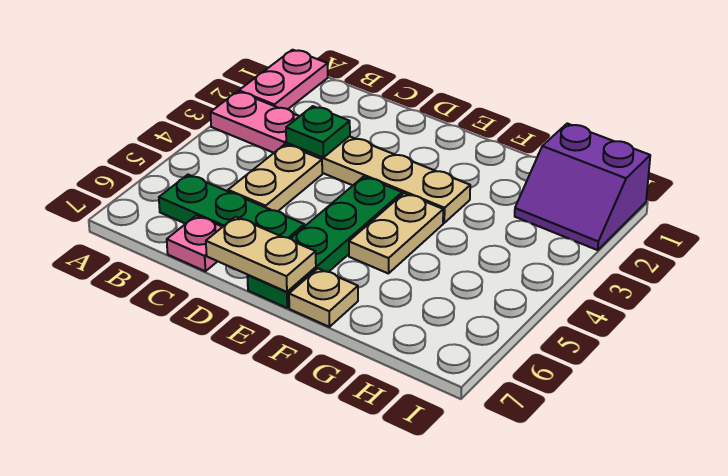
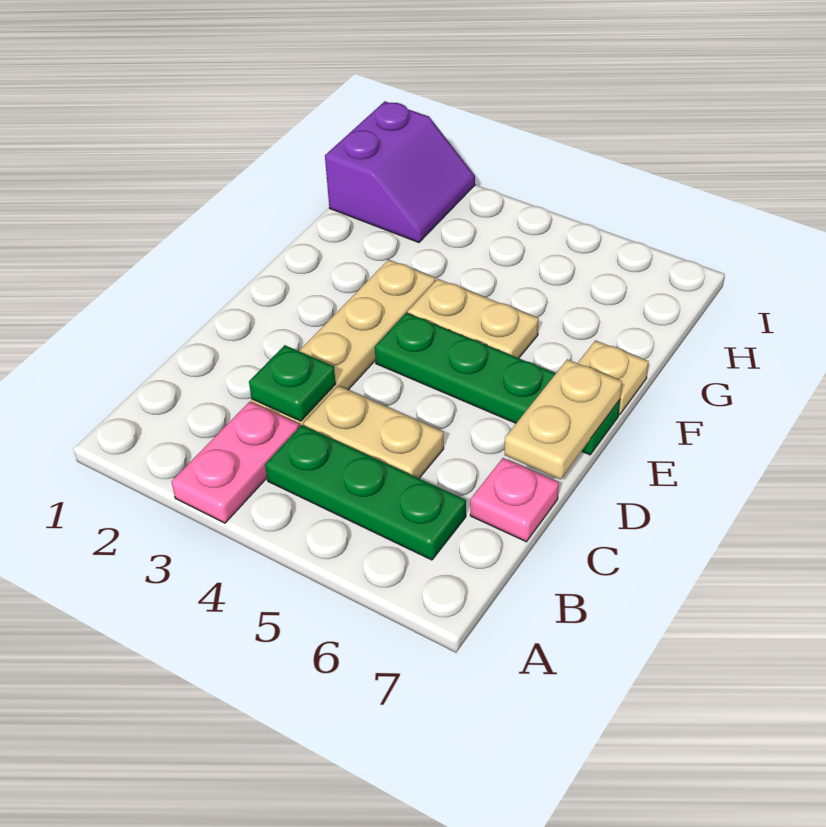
pink 1x2 plate [239,50,328,109] -> none
green 1x3 plate [159,175,305,239] -> green 1x3 plate turned to [265,425,466,560]

